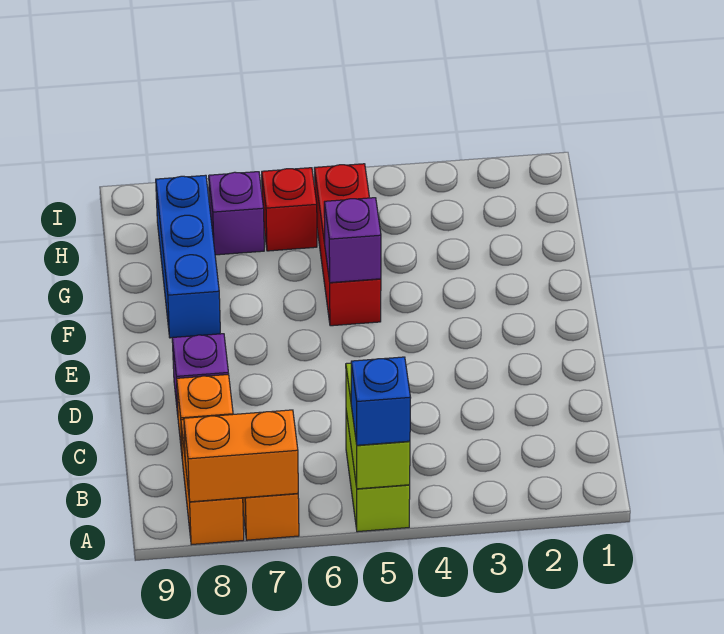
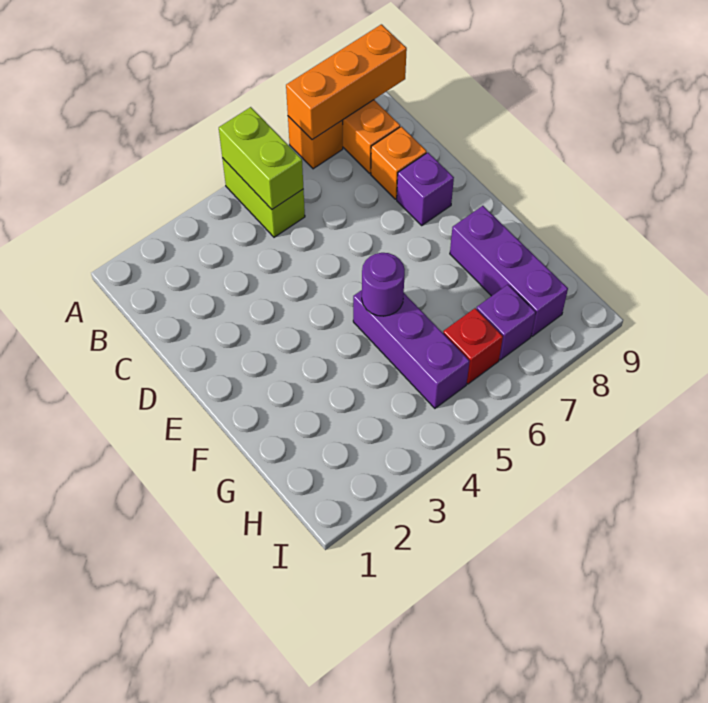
blue 1x1 brick [351,357,411,445] -> none
orange 1x2 brick [184,410,298,502] -> orange 1x3 brick [286,24,407,140]
red 1x3 brick [314,164,381,326] -> purple 1x3 brick [353,290,470,408]
purple 1x1 brick [324,198,381,283] -> purple 1x1 round brick [362,253,405,316]
blue 1x3 brick [156,175,220,338] -> purple 1x3 brick [450,206,568,336]

